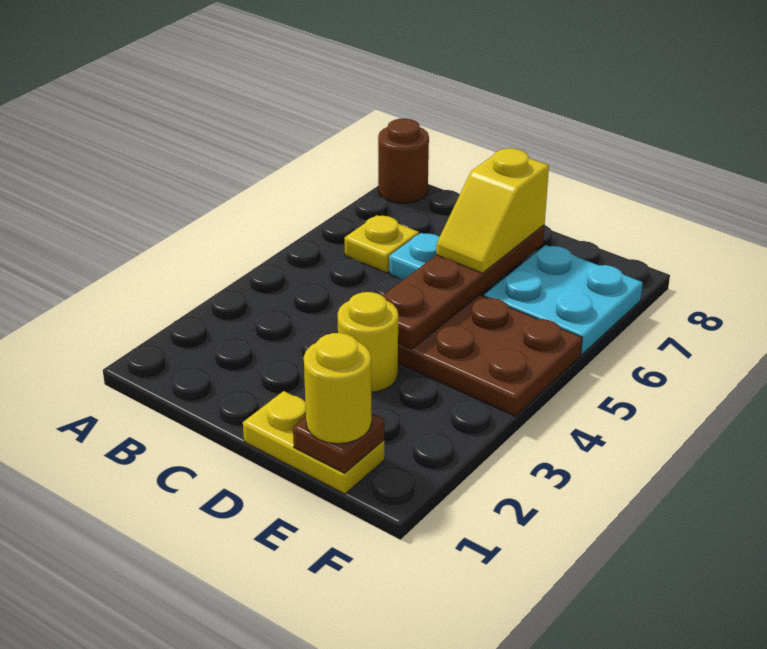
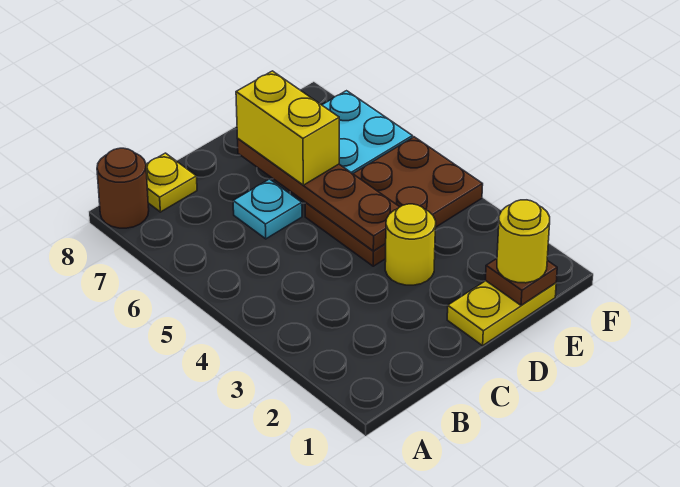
yellow 1x1 plate [345,215,419,273] -> yellow 1x1 plate moved to [146,153,197,212]
yellow 1x2 slope [436,148,549,273] -> yellow 1x2 brick [236,71,339,185]

